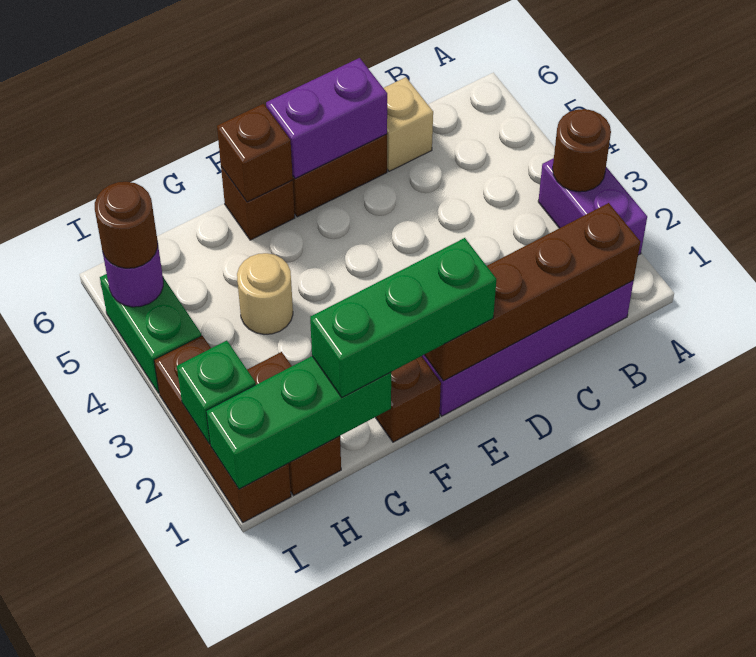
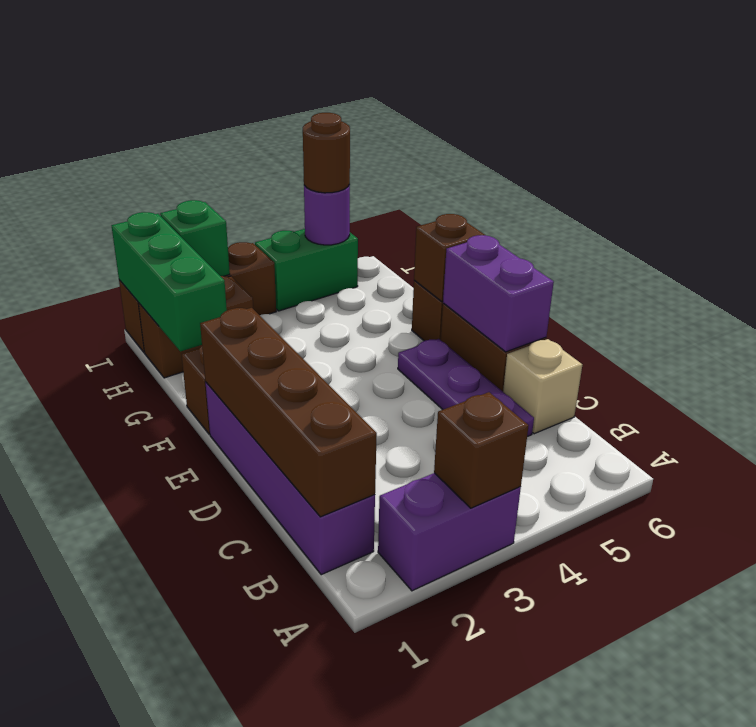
brown 1x1 round brick [553,109,611,192] -> brown 1x1 brick [434,392,529,508]
none -> purple 1x3 plate [398,339,534,436]
green 1x3 brick [310,238,496,397] -> none
tan 1x1 round brick [237,253,293,334] -> none

